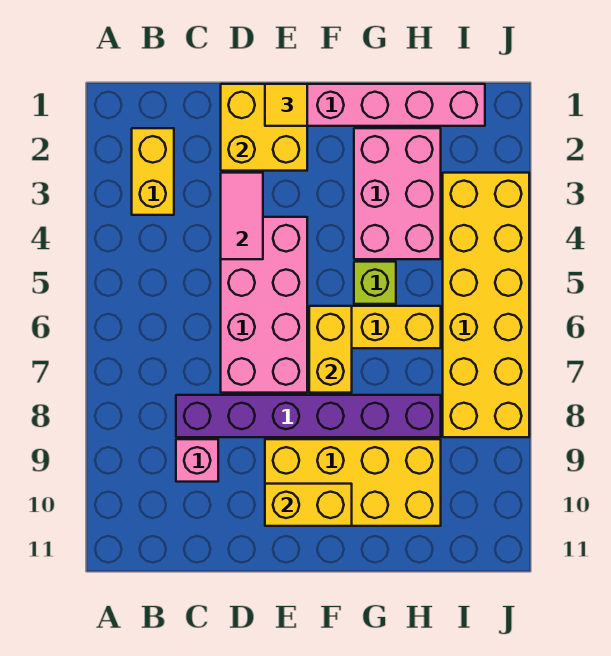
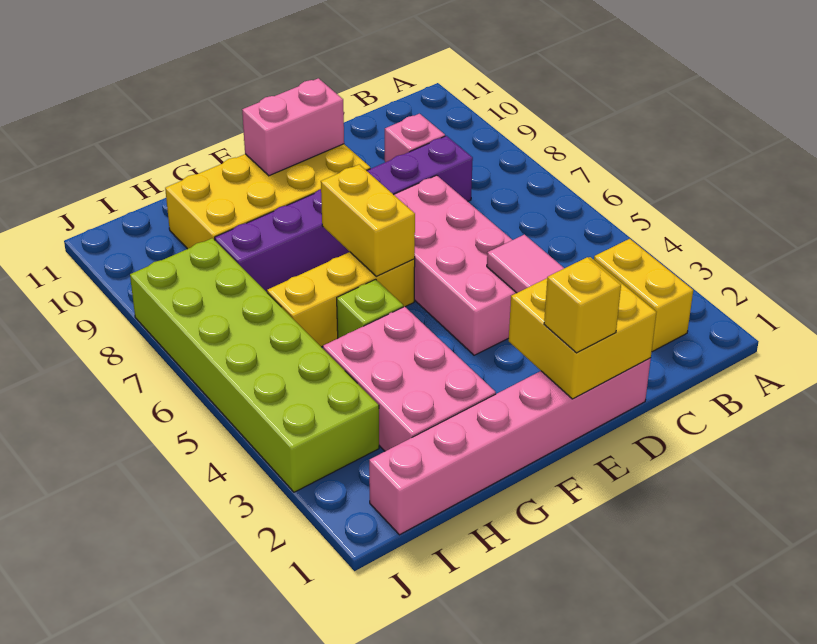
yellow 1x1 tile [265,84,307,126] -> yellow 1x1 brick [544,257,621,353]
yellow 1x2 brick [265,484,352,526] -> pink 1x2 brick [242,78,344,176]
yellow 2x6 brick [443,173,529,437] -> lime 2x6 brick [130,238,379,492]

